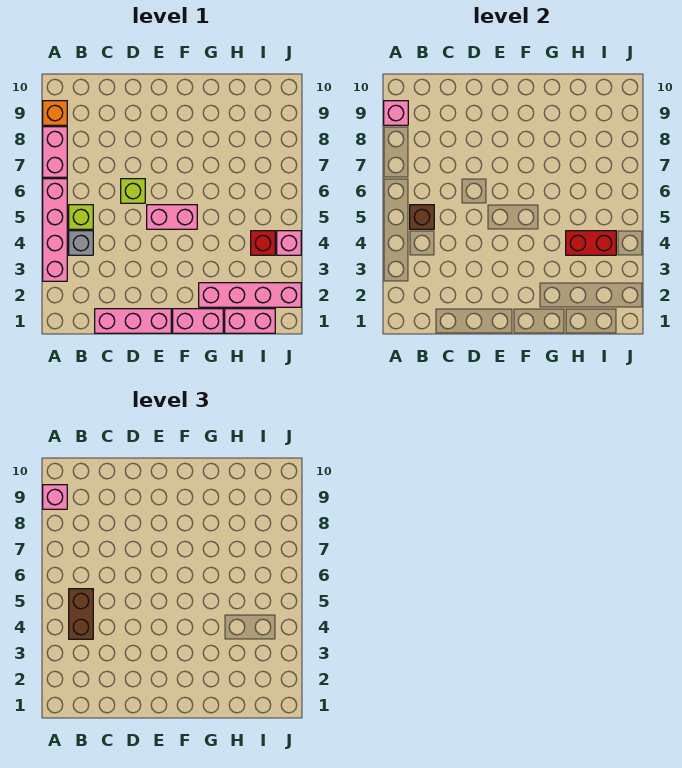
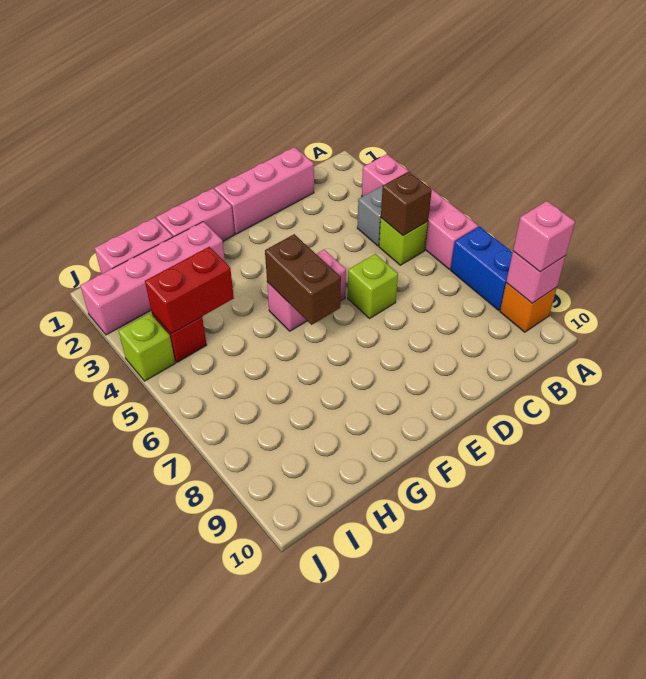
pink 1x2 brick [43,127,67,177] -> blue 1x2 brick [451,227,513,310]
brown 1x2 brick [69,589,93,639] -> brown 1x2 brick moved to [265,234,341,325]
pink 1x1 brick [277,231,301,255] -> lime 1x1 brick [118,313,175,381]

